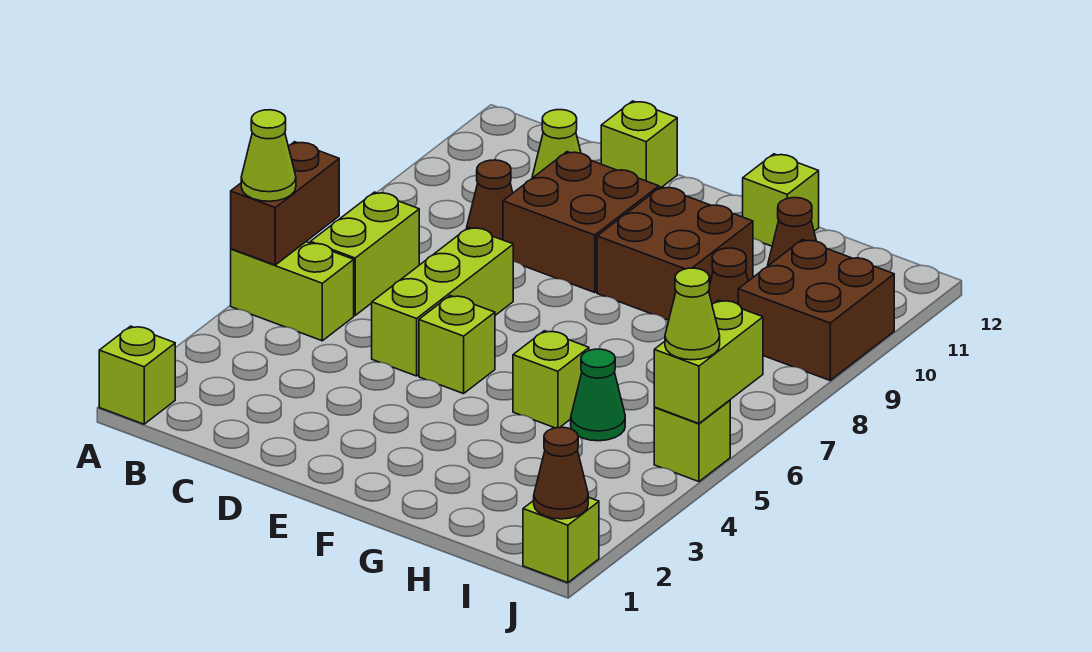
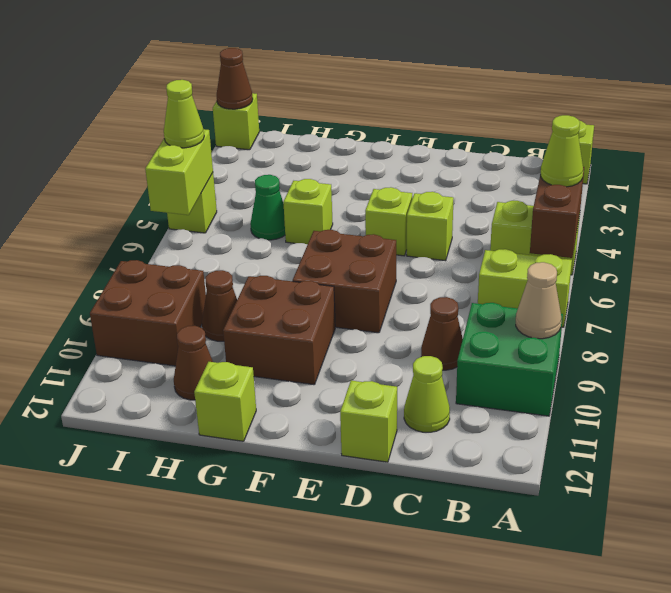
none -> green 2x2 brick [456,303,563,416]
none -> tan 1x1 cone [516,262,562,339]
lime 1x2 brick [310,192,419,315] -> lime 1x2 brick turned to [478,249,572,327]
lime 1x3 brick [372,227,513,376] -> lime 1x1 brick [407,192,454,261]
brown 2x2 brick [503,152,659,293] -> brown 2x2 brick moved to [293,230,396,333]

